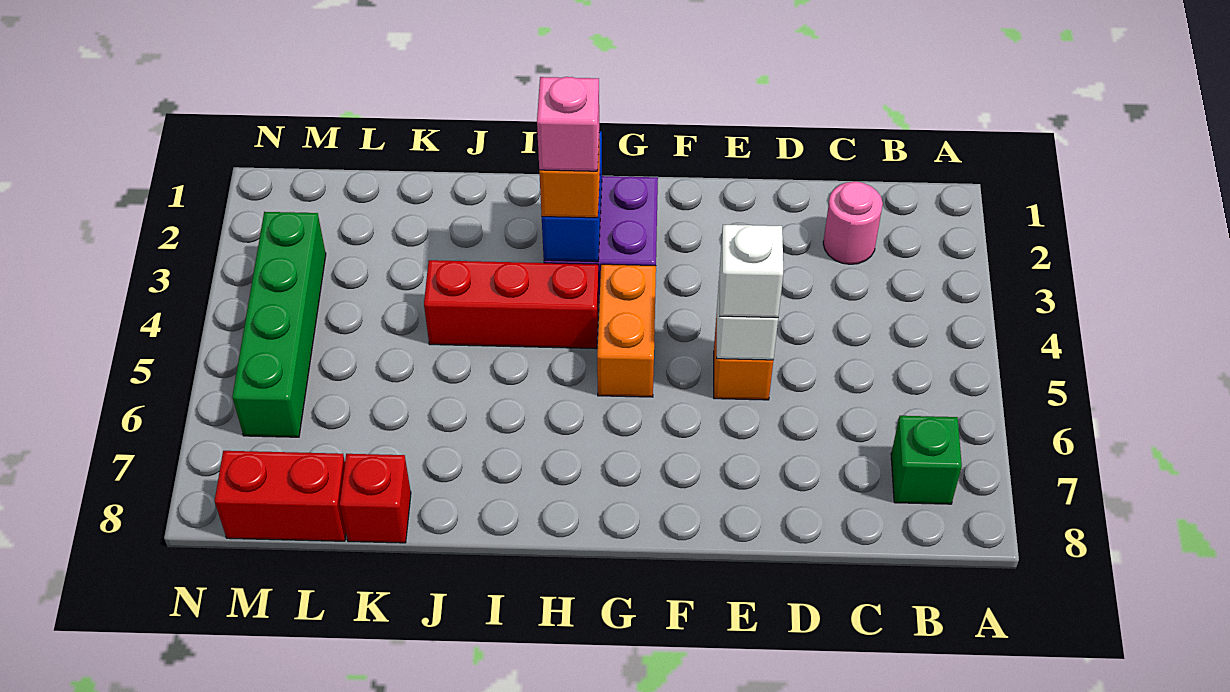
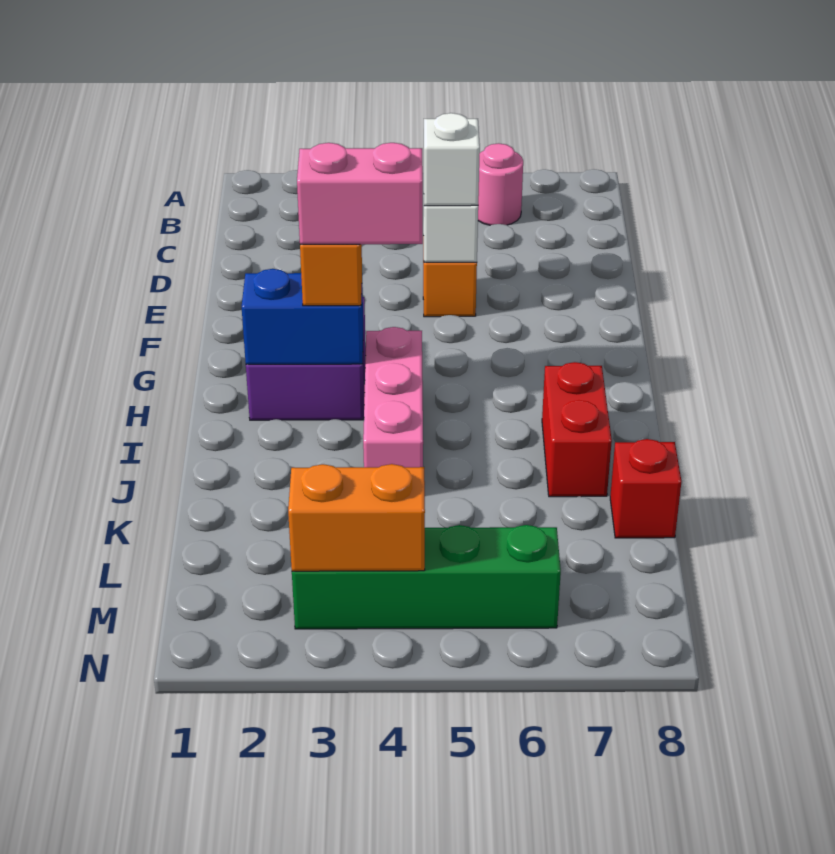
green 1x1 brick [891,416,962,504] -> none
pink 1x1 round brick [823,182,883,264] -> pink 1x1 round brick moved to [478,143,523,225]
orange 1x2 brick [597,264,656,397] -> orange 1x2 brick moved to [288,464,425,571]
pink 1x1 brick [537,77,599,171] -> pink 1x2 brick [297,143,423,244]
red 1x3 brick [424,260,599,349] -> pink 1x3 brick [363,327,423,467]
red 1x2 brick [214,451,346,541] -> red 1x2 brick moved to [542,362,612,497]

